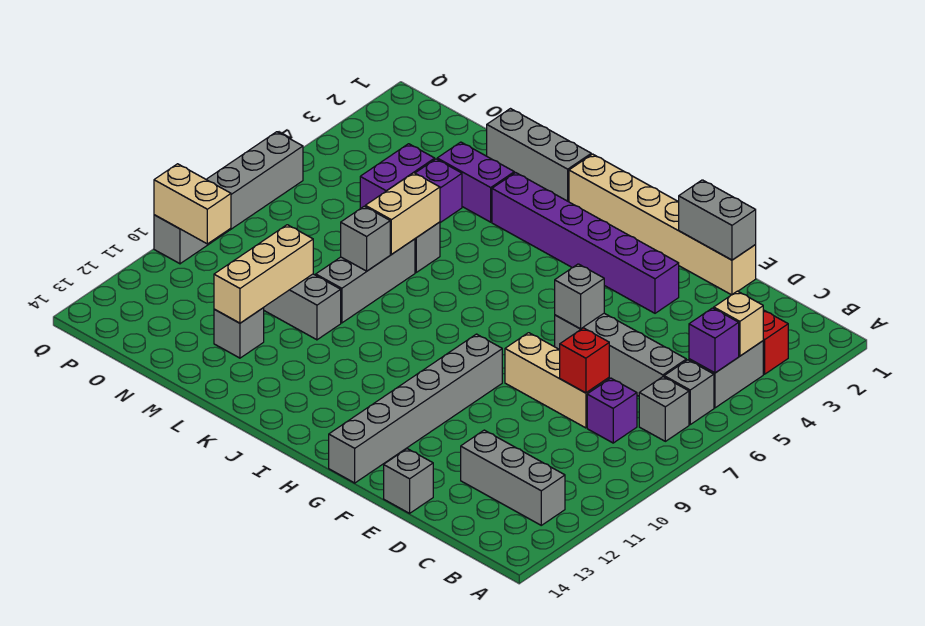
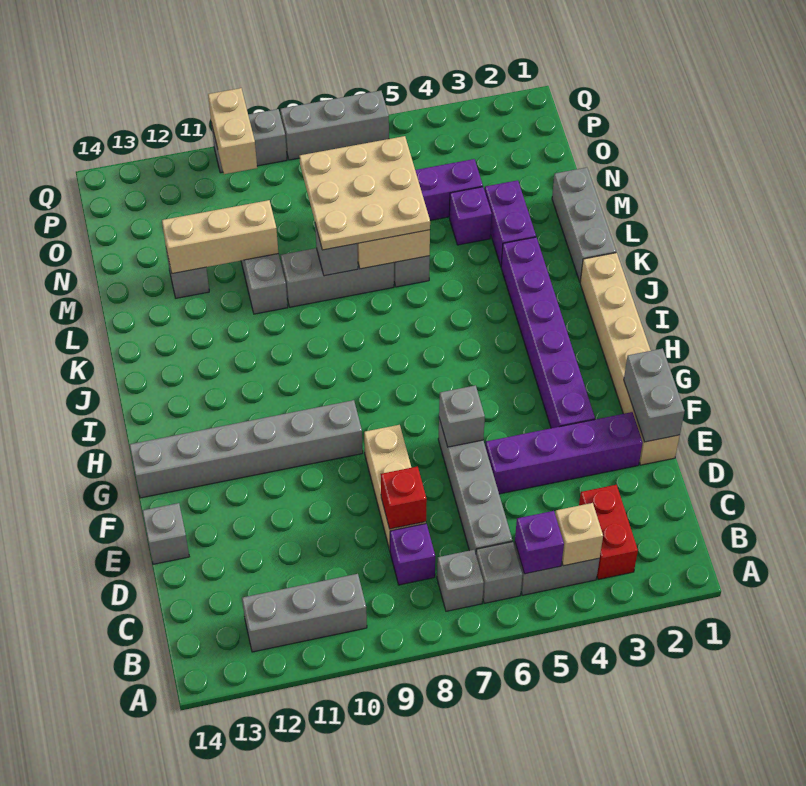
grey 1x3 brick [461,430,565,525] -> grey 1x3 brick turned to [242,574,367,652]
none -> purple 1x4 brick [485,412,643,494]
none -> tan 3x3 plate [299,136,430,250]

